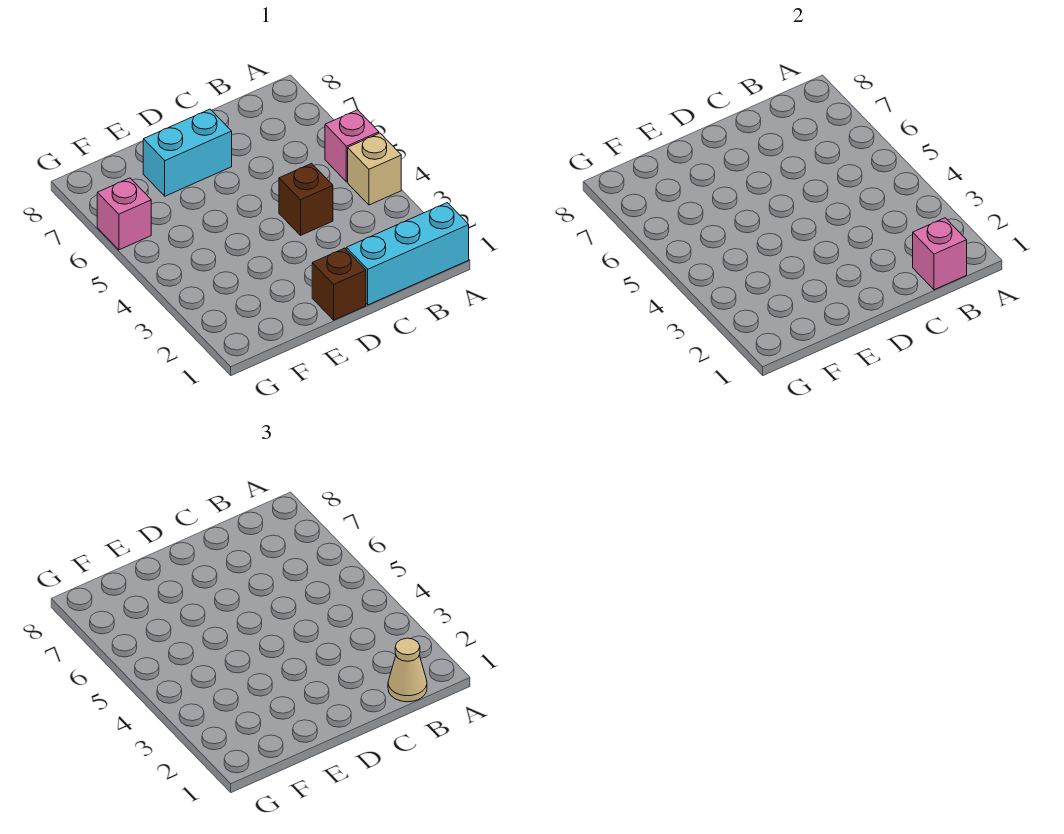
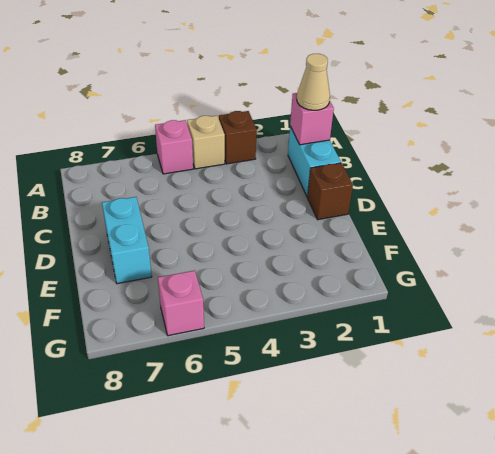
cyan 1x3 brick [346,203,469,305] -> cyan 1x2 brick [288,126,341,196]
brown 1x1 brick [279,163,333,235] -> brown 1x1 brick moved to [219,111,257,164]

